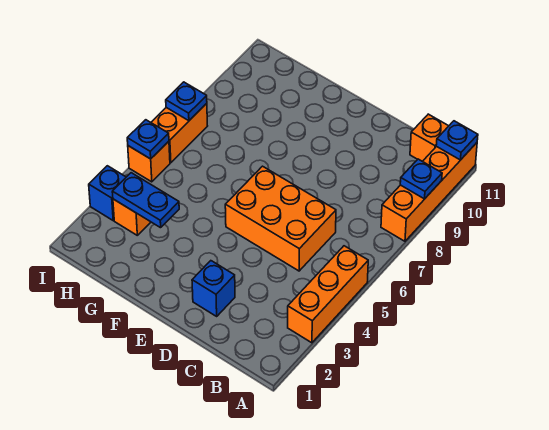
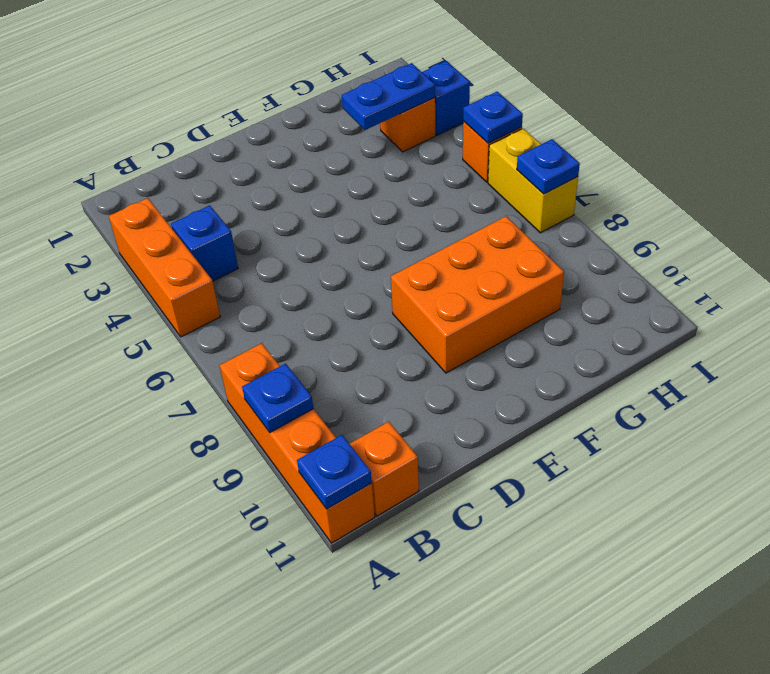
orange 2x3 brick [225,166,336,271] -> orange 2x3 brick moved to [391,216,564,373]
blue 1x1 brick [192,261,235,316] -> blue 1x1 brick moved to [171,205,238,281]
orange 1x2 brick [151,103,207,163] -> yellow 1x2 brick [488,129,578,233]

